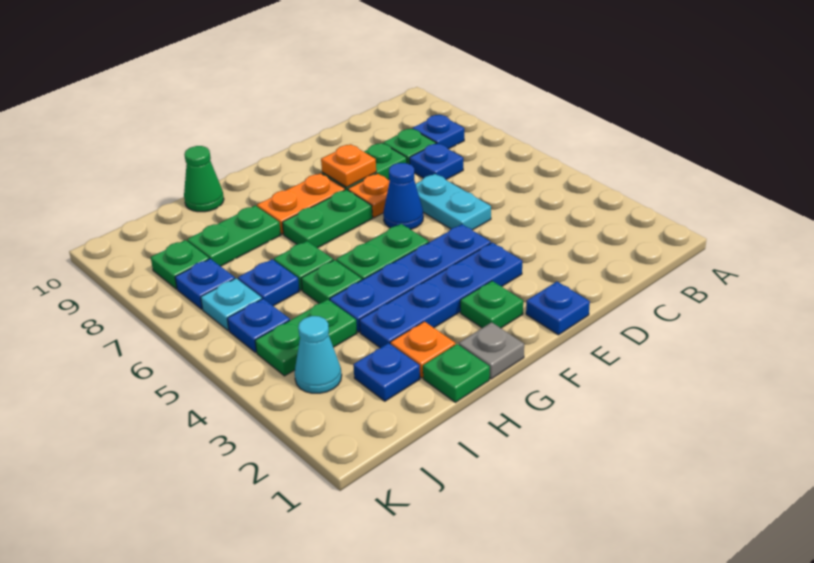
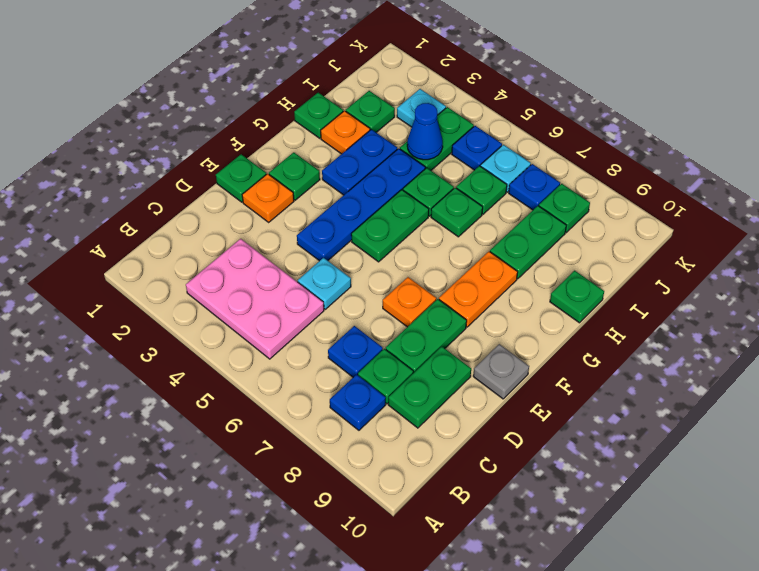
none -> pink 2x3 plate [186,239,324,359]
cyan 1x2 plate [416,174,491,230] -> cyan 1x1 plate [298,258,351,309]
blue 1x1 plate [526,282,590,335] -> green 1x1 plate [216,154,266,202]
blue 1x4 plate [359,243,522,348] -> blue 1x2 plate [322,129,397,195]
blue 1x1 cone [383,163,423,230] -> blue 1x1 cone moved to [407,103,443,160]
orange 1x1 plate [321,144,376,187] -> orange 1x1 plate moved to [242,174,294,222]
green 1x2 plate [282,189,373,248] -> green 1x2 plate moved to [388,347,471,428]
grey 1x1 plate [459,322,524,379] -> grey 1x1 plate moved to [473,344,529,399]
green 1x1 cone [184,146,224,212] -> green 1x1 plate [550,271,604,323]
blue 1x1 plate [353,343,420,401] -> green 1x1 plate [346,91,395,132]
blue 1x1 plate [238,259,299,306] -> green 1x1 plate [456,166,507,214]
cyan 1x1 cone [294,316,342,393] -> cyan 1x1 plate [397,89,446,127]

